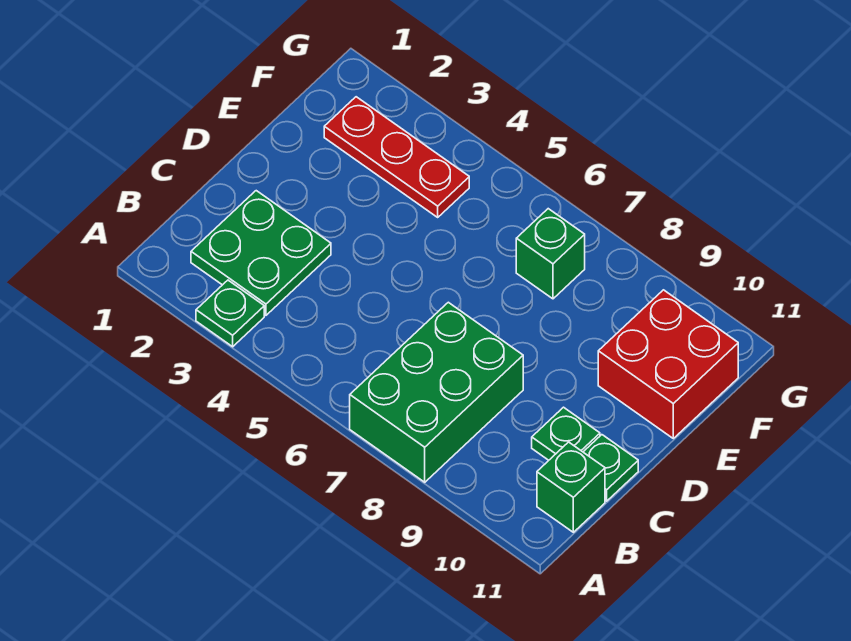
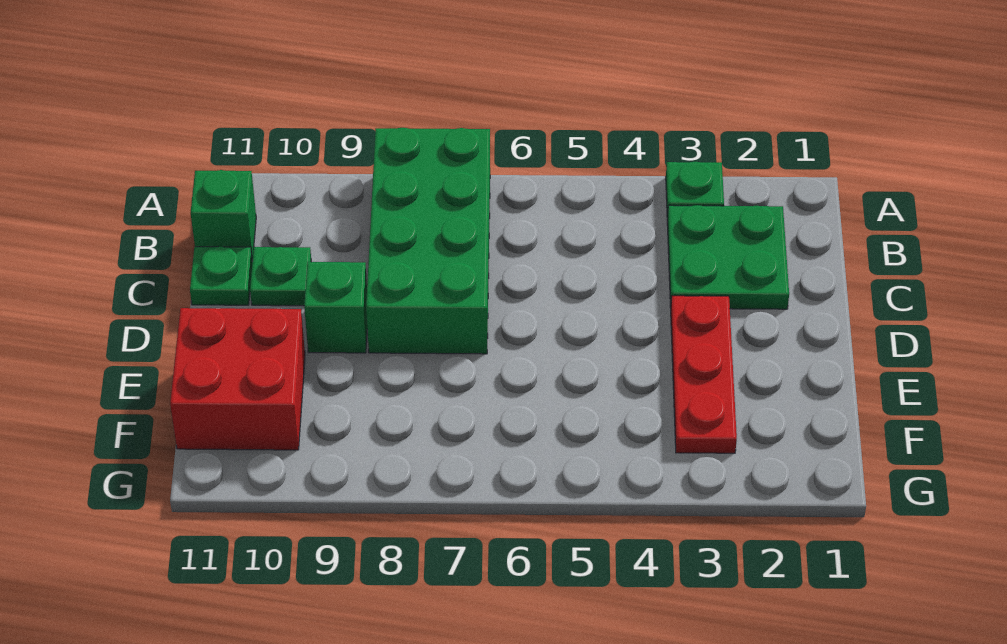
green 2x3 brick [350,302,523,482] -> green 2x4 brick [366,128,490,354]
red 1x3 plate [324,97,469,217] -> red 1x3 plate turned to [671,296,737,453]
green 1x1 brick [516,209,585,299] -> green 1x1 brick moved to [304,262,367,353]

